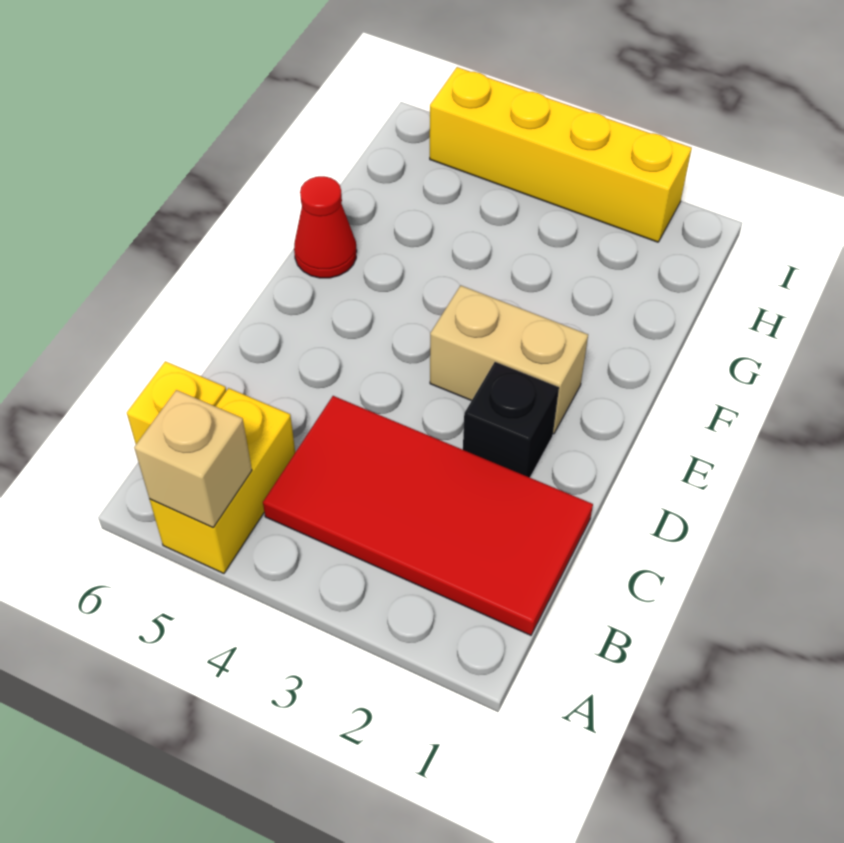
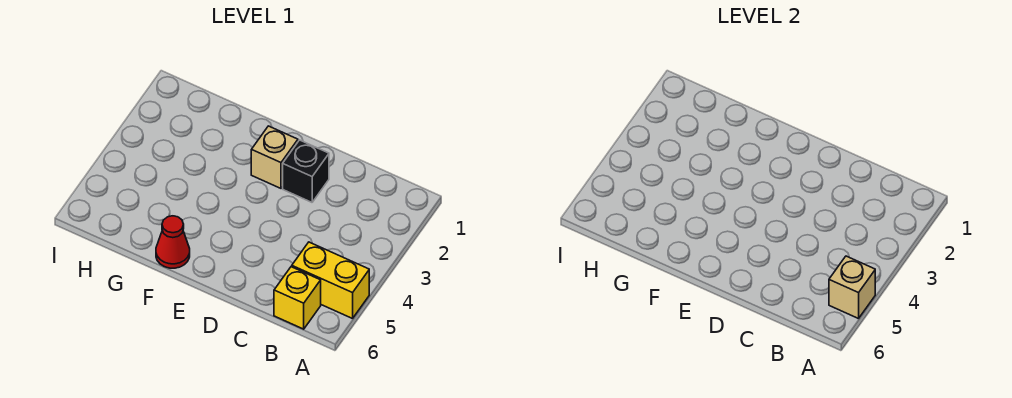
red 2x4 tile [263,396,593,635] -> none
tan 1x2 brick [430,285,588,434] -> tan 1x1 brick [251,126,298,188]
yellow 1x4 brick [430,67,692,242] -> none

